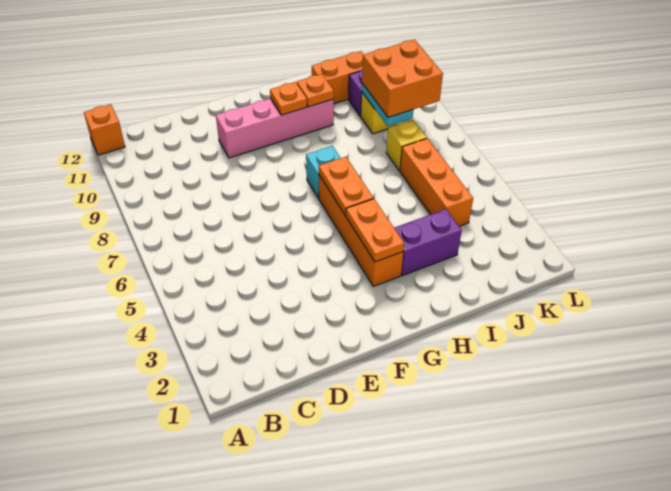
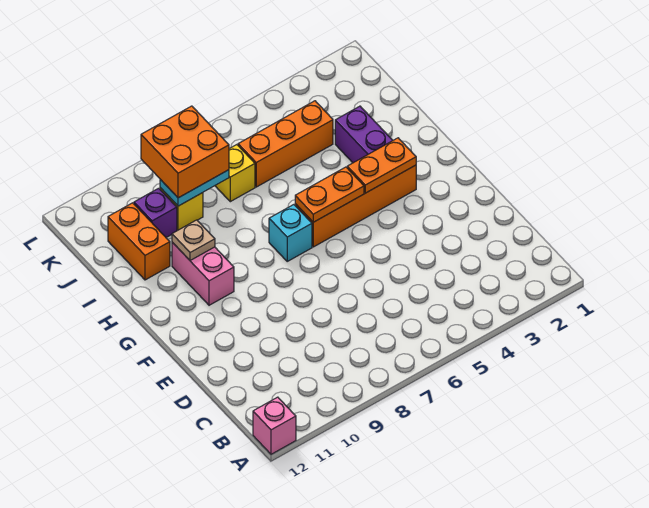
orange 1x1 brick [84,104,125,155] -> pink 1x1 brick [253,397,296,454]
pink 1x4 brick [216,98,334,158] -> pink 1x2 brick [172,242,234,305]
orange 1x1 plate [270,82,307,115] -> none
orange 1x1 plate [297,74,334,107] -> tan 1x1 plate [172,220,215,261]

